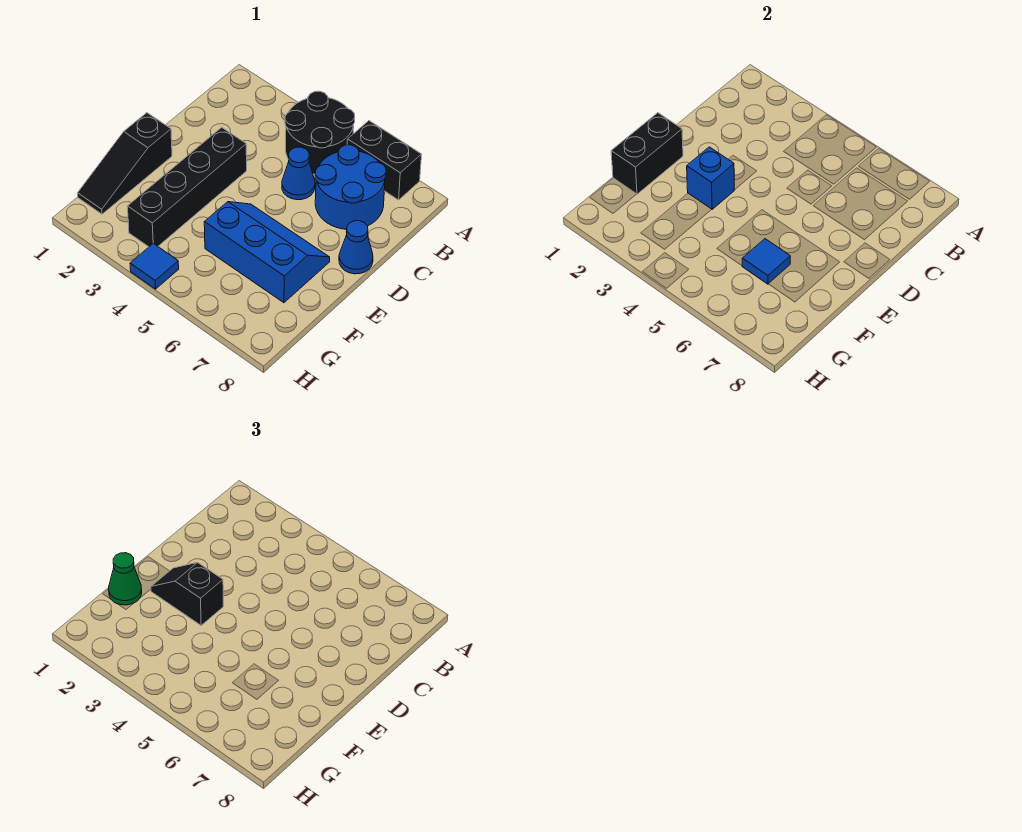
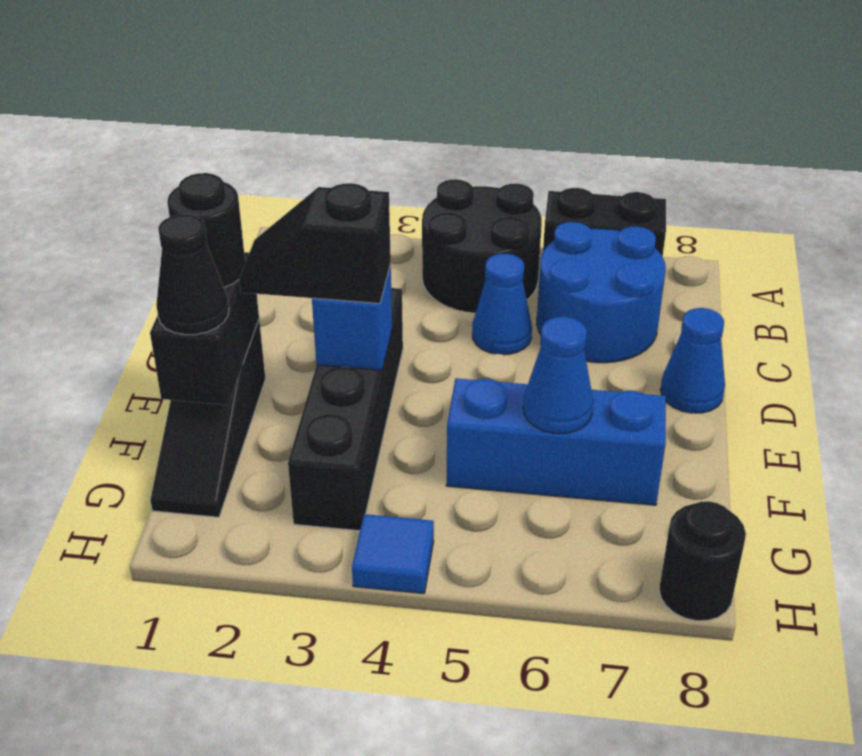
none -> black 1x1 round brick [167,173,245,287]
green 1x1 cone [109,553,142,605] -> black 1x1 cone [156,214,229,335]
blue 1x1 tile [742,239,790,284] -> blue 1x1 cone [523,317,593,433]
none -> black 1x1 round brick [659,501,746,621]

